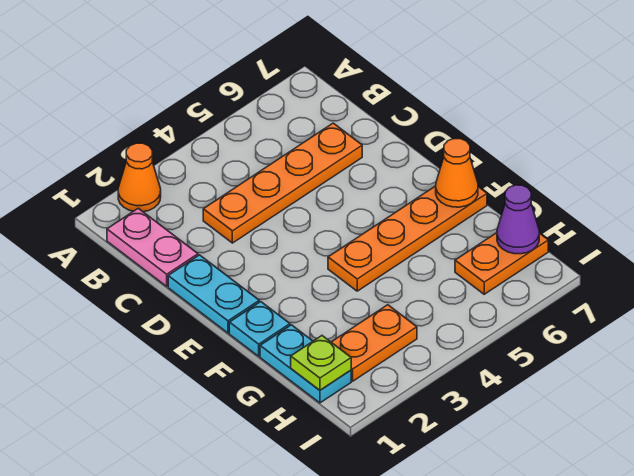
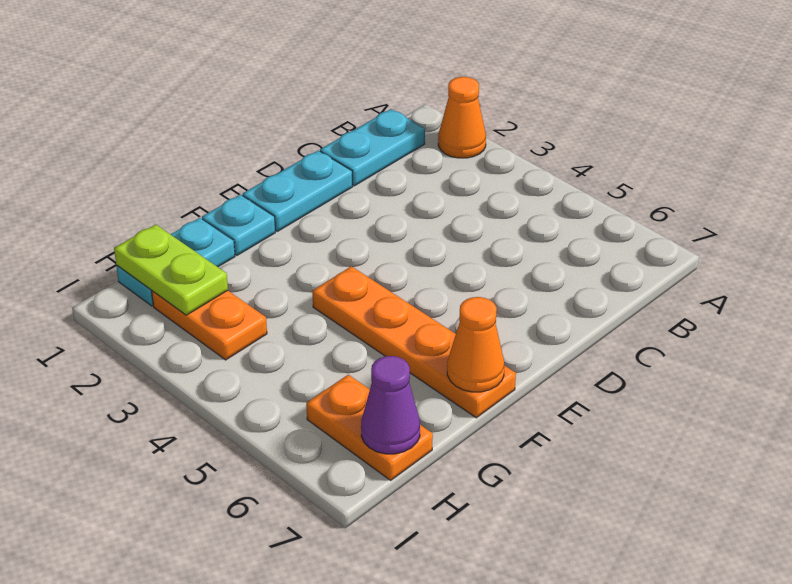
pink 1x2 plate [107,208,198,286] -> cyan 1x2 plate [320,109,425,186]
orange 1x4 plate [203,123,362,243] -> none
lime 1x1 plate [291,336,351,390] -> lime 1x2 plate [114,224,228,315]

